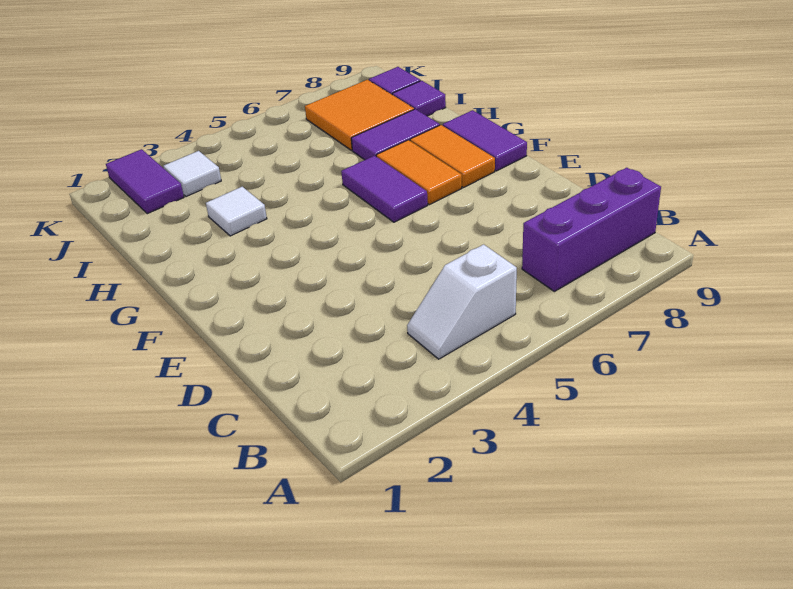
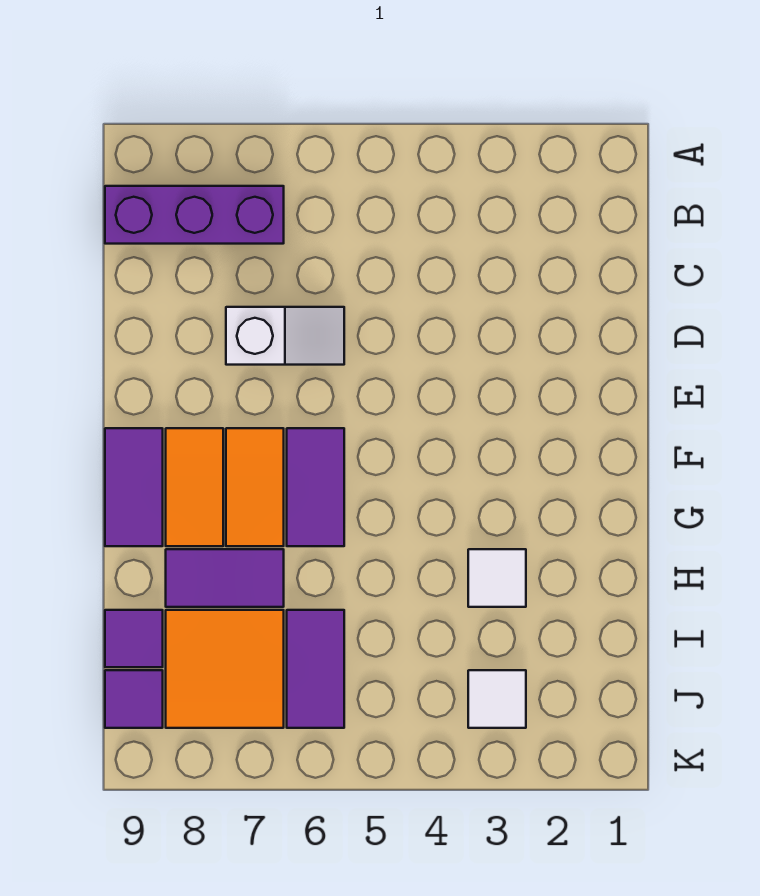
white 1x2 slope [407,244,517,359] -> white 1x2 slope moved to [226,307,344,365]
purple 1x2 tile [106,149,184,214] -> purple 1x2 tile moved to [287,610,344,728]

